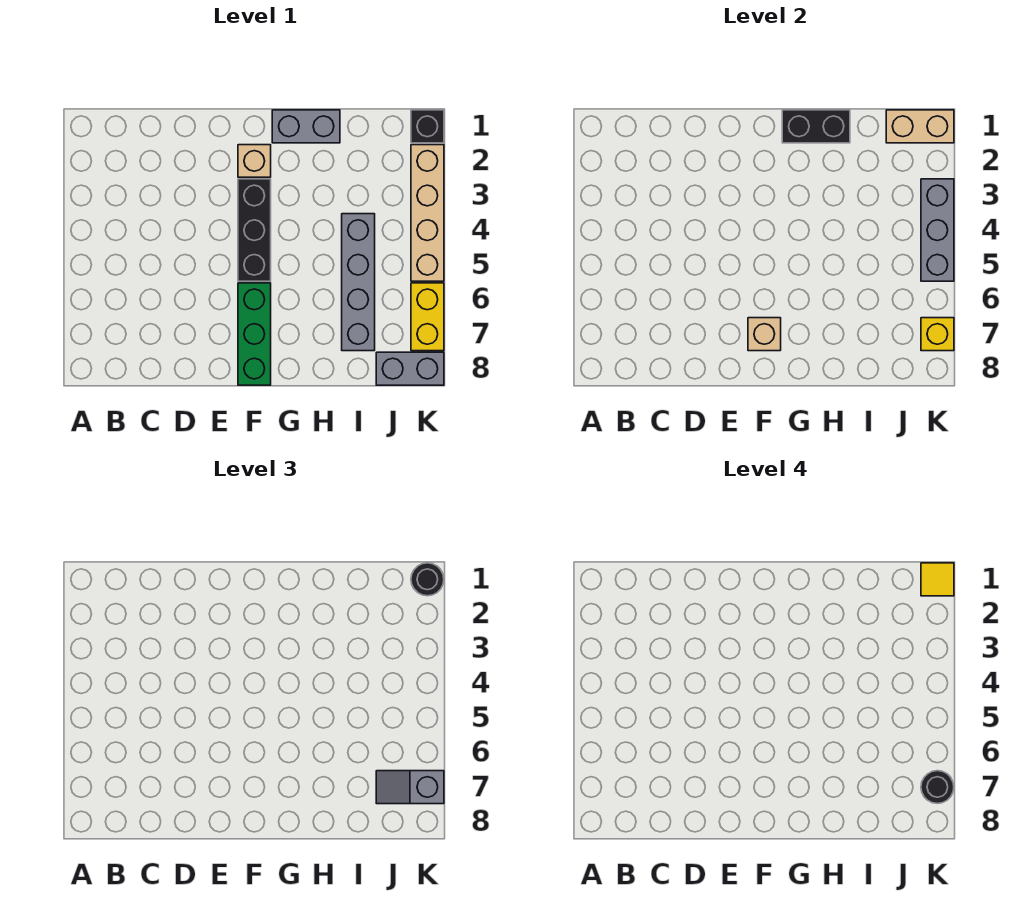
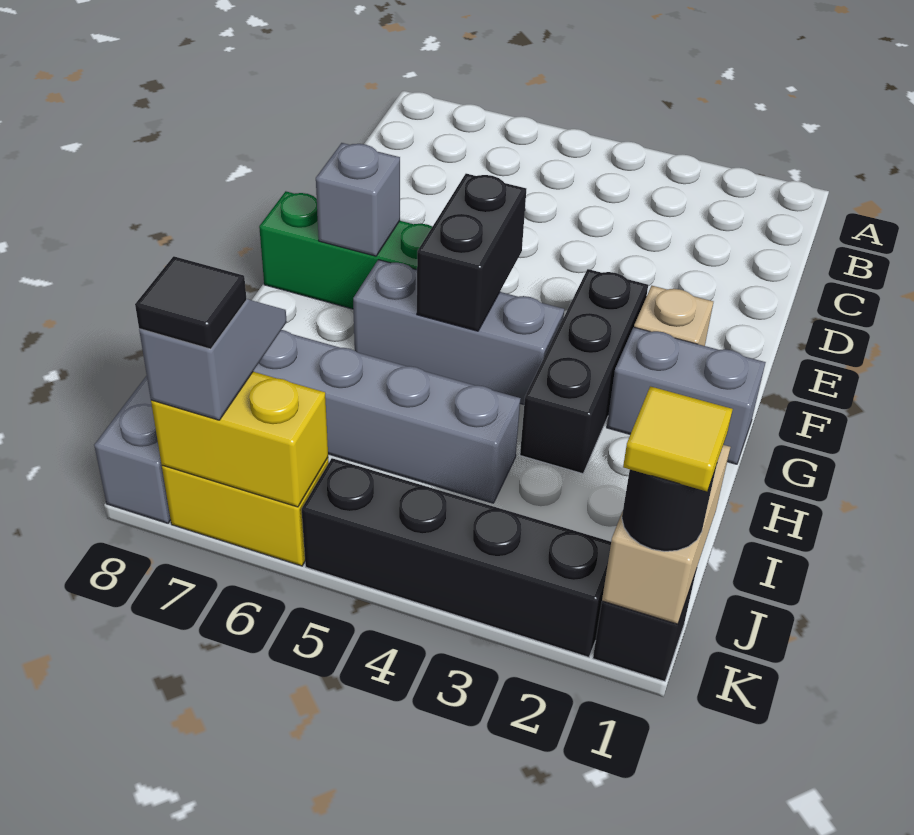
black 1x3 brick [238,179,271,281] -> black 1x3 brick turned to [520,269,648,474]
tan 1x1 brick [748,318,781,351] -> grey 1x1 brick [316,143,400,256]
grey 1x2 brick [272,110,340,143] -> grey 1x2 brick turned to [607,327,766,464]
black 1x2 brick [782,110,850,143] -> black 1x2 brick moved to [417,174,526,331]
tan 1x4 brick [411,145,444,281] -> black 1x4 brick [302,458,611,657]
grey 1x3 brick [921,179,954,281] -> grey 1x3 brick moved to [353,260,564,404]
yellow 1x1 brick [921,318,954,351] -> yellow 1x2 brick [151,372,328,507]
black 1x1 round brick [921,771,954,804] -> black 1x1 tile [135,256,247,349]

